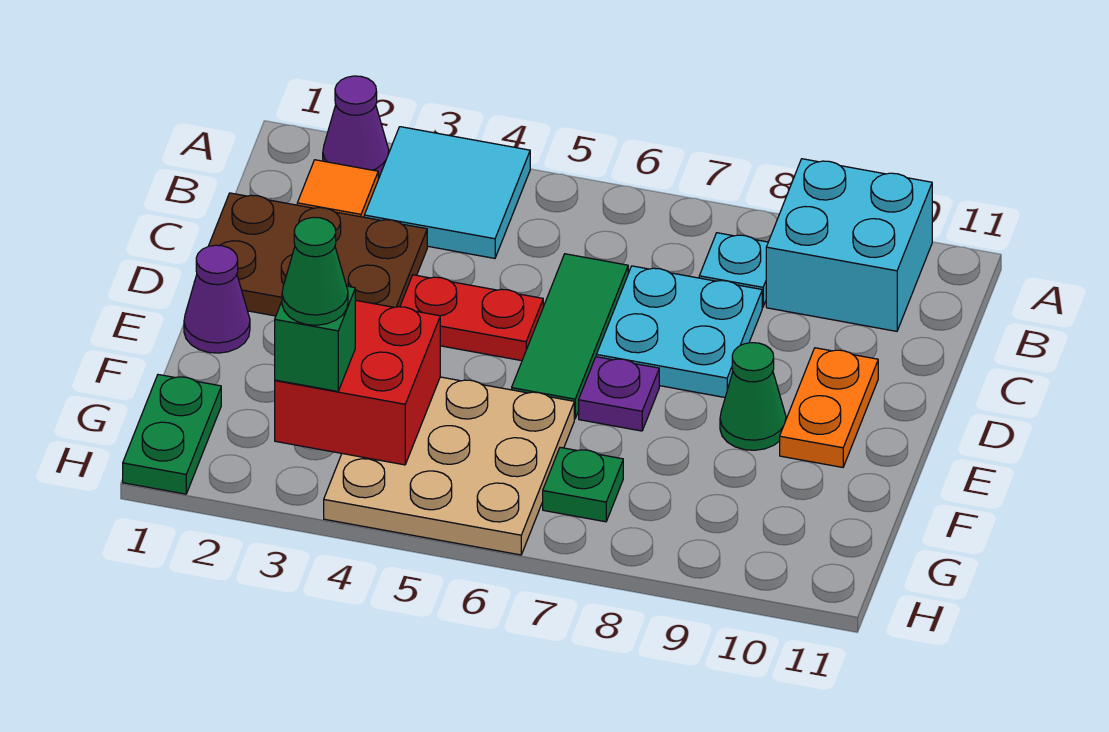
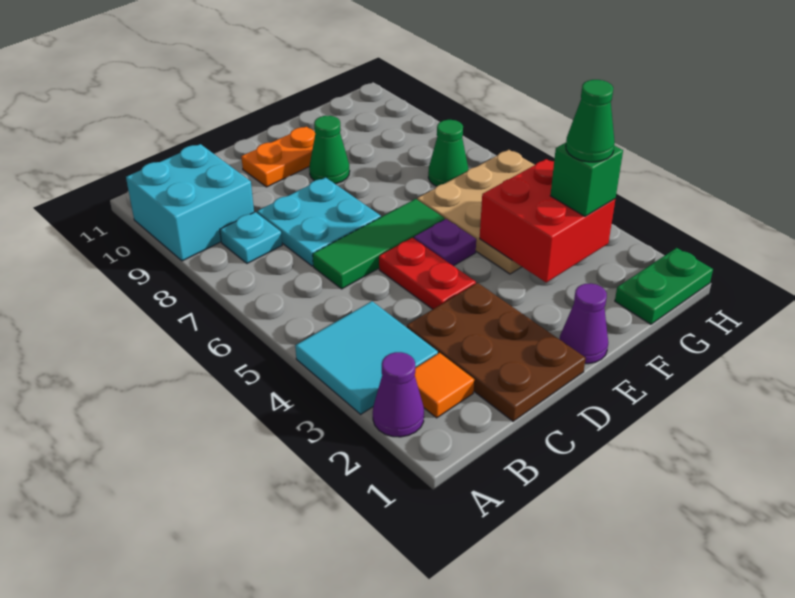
purple 1x1 plate [579,357,659,431] -> purple 1x1 plate moved to [414,219,476,266]
green 1x1 plate [543,447,623,522] -> green 1x1 cone [428,120,469,186]

